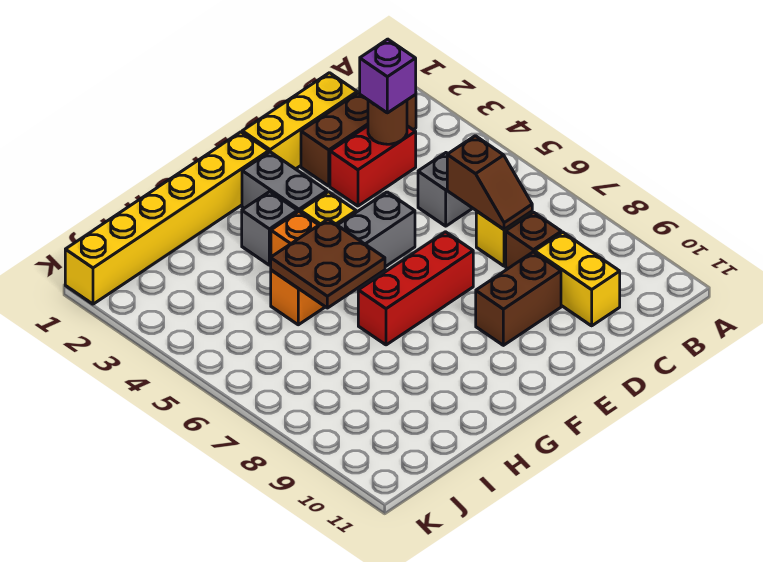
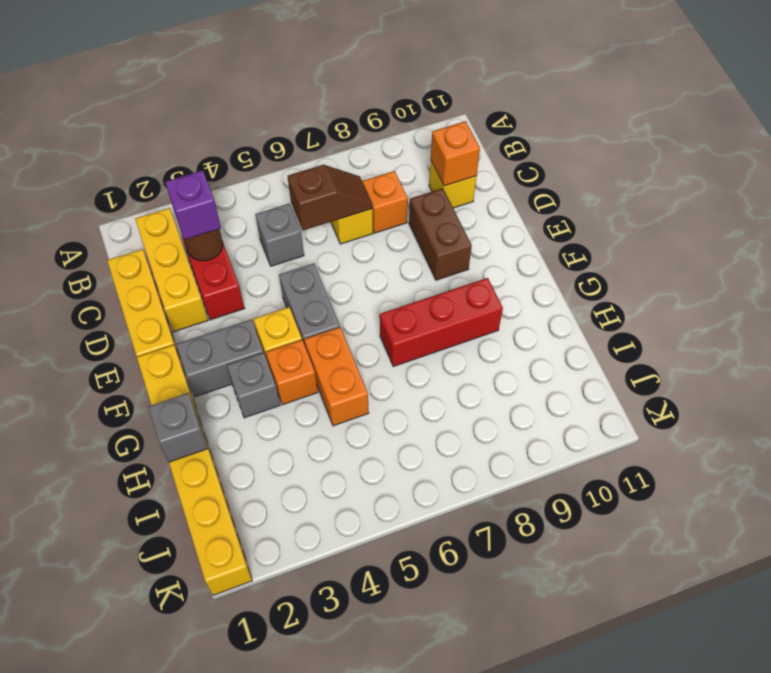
brown 1x3 brick [301,92,416,186] -> yellow 1x3 brick [135,208,208,332]
brown 1x1 brick [506,212,561,269] -> orange 1x1 brick [362,171,408,233]
yellow 1x2 brick [535,232,620,326] -> yellow 1x1 brick [429,161,477,208]
none -> orange 1x1 brick [431,121,480,186]
red 1x3 brick [358,232,473,345] -> red 1x3 brick turned to [380,278,503,367]
brown 2x2 plate [271,219,385,308] -> none
none -> grey 1x1 brick [148,393,208,462]

